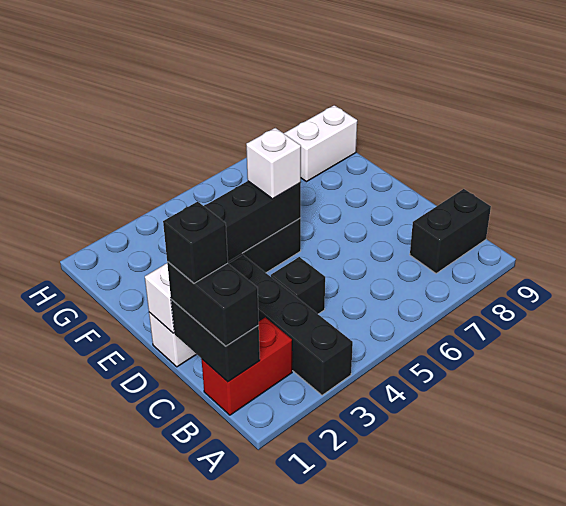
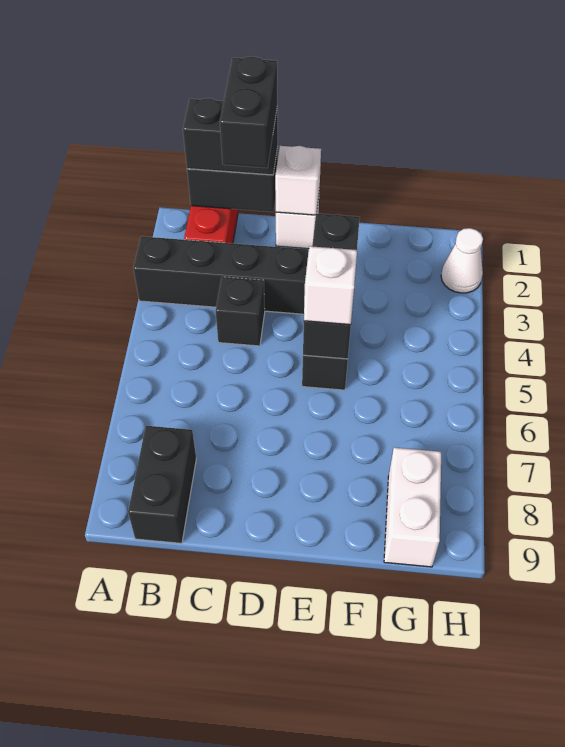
black 1x1 brick [163,201,228,283] -> black 1x2 brick [220,56,277,168]
none -> white 1x1 cone [441,228,483,293]

